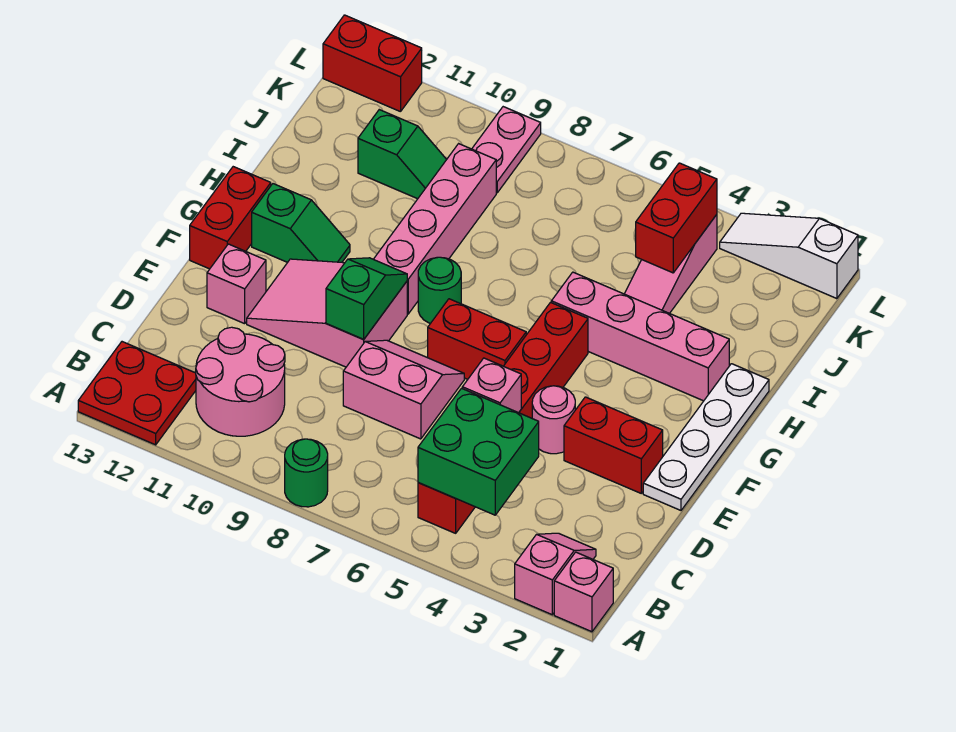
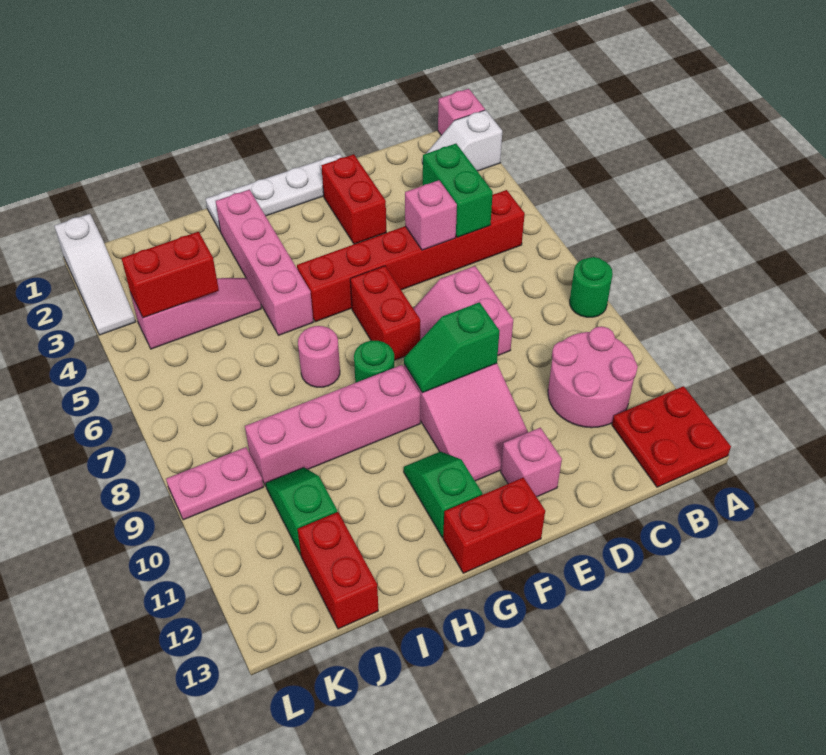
pink 1x2 slope [515,533,596,615] -> white 1x2 slope [422,110,502,171]
green 2x2 brick [418,388,539,515] -> green 1x2 brick [423,144,493,237]
pink 1x1 round brick [532,386,575,454] -> pink 1x1 round brick moved to [298,326,340,387]
red 1x2 brick [323,15,422,112] -> red 1x2 brick moved to [298,512,378,629]

